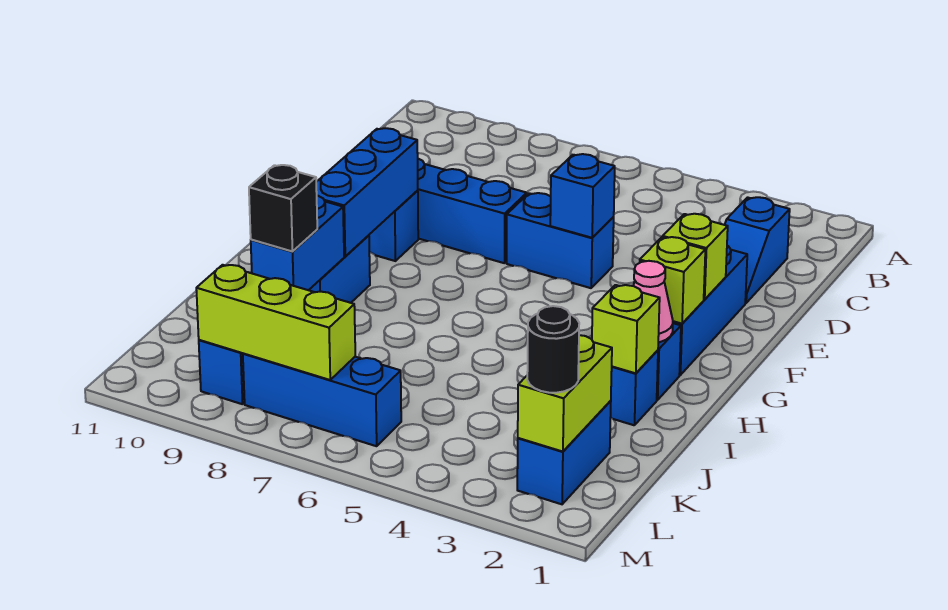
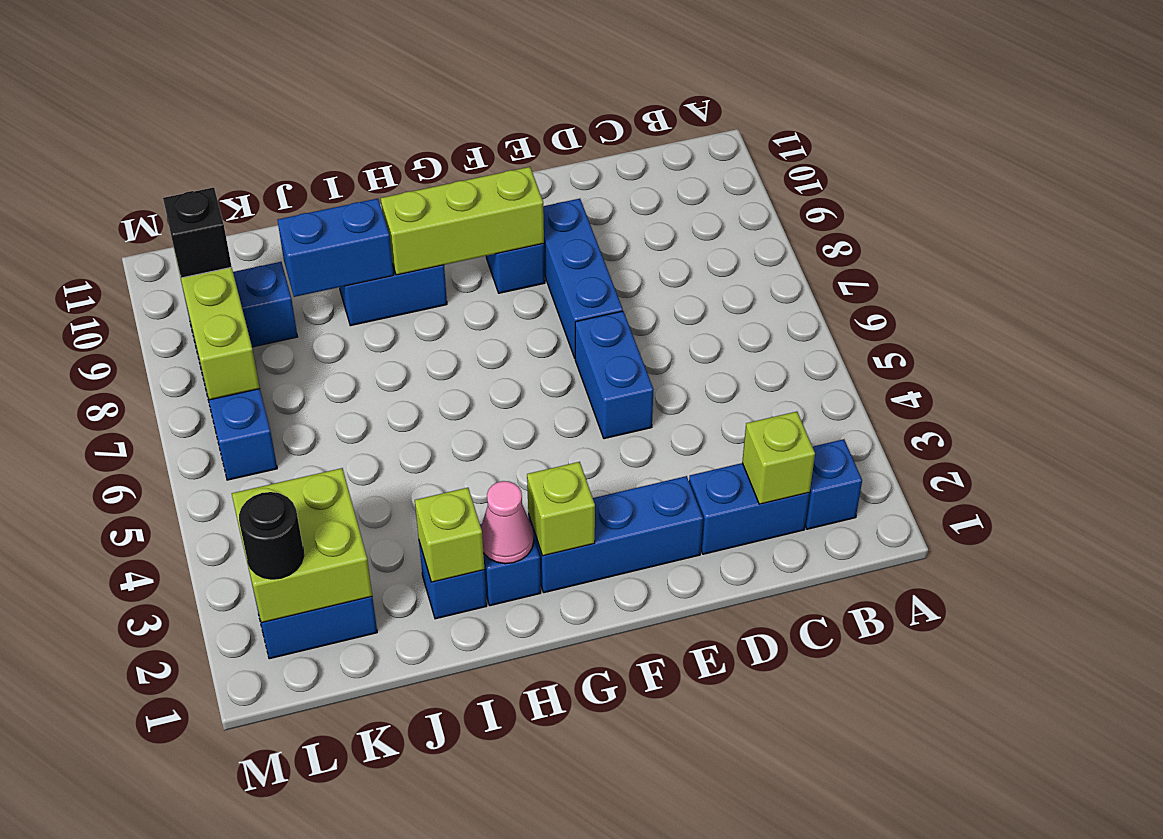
blue 1x2 slope [725,197,790,303] -> blue 1x2 brick [689,463,810,554]
blue 1x1 brick [550,154,615,238] -> blue 1x1 brick moved to [805,439,862,529]
lime 1x1 brick [663,214,728,299] -> lime 1x1 brick moved to [742,412,815,504]
blue 1x3 brick [316,128,418,256] -> lime 1x3 brick [381,167,544,275]
black 1x1 brick [249,165,317,252] -> black 1x1 brick moved to [163,187,232,278]
lime 1x2 brick [518,335,612,452] -> lime 2x2 brick [232,468,372,623]

